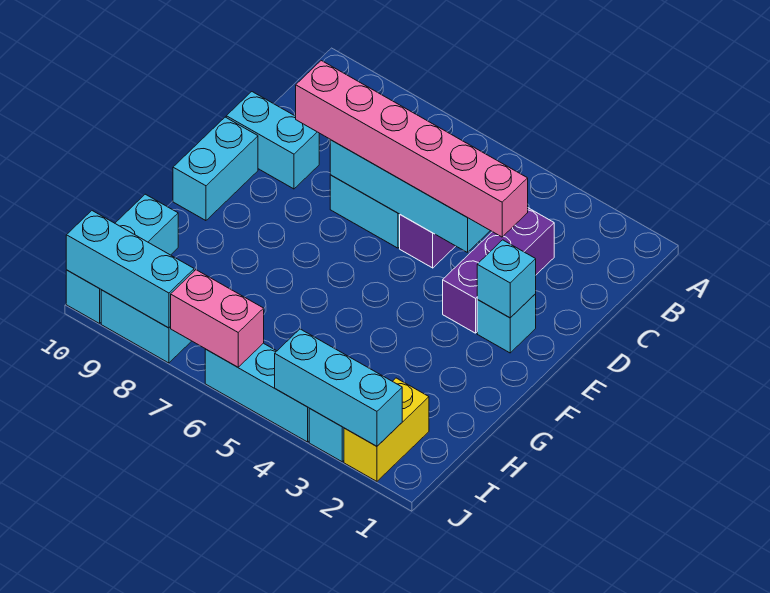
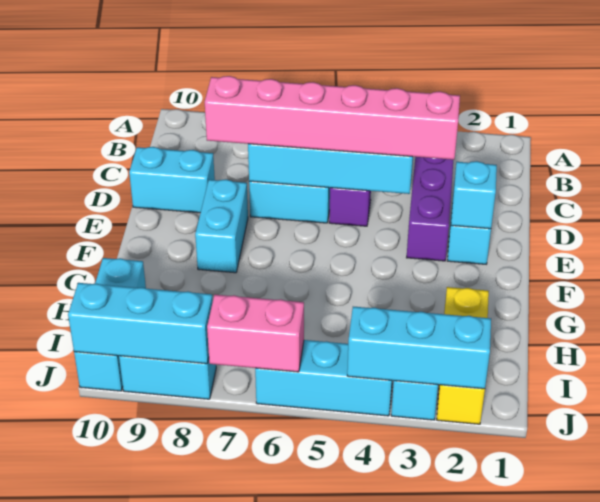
cyan 1x2 brick [173,117,258,221] -> cyan 1x2 brick moved to [195,179,248,273]
yellow 1x2 brick [344,378,429,481] -> yellow 1x3 brick [437,287,489,424]

